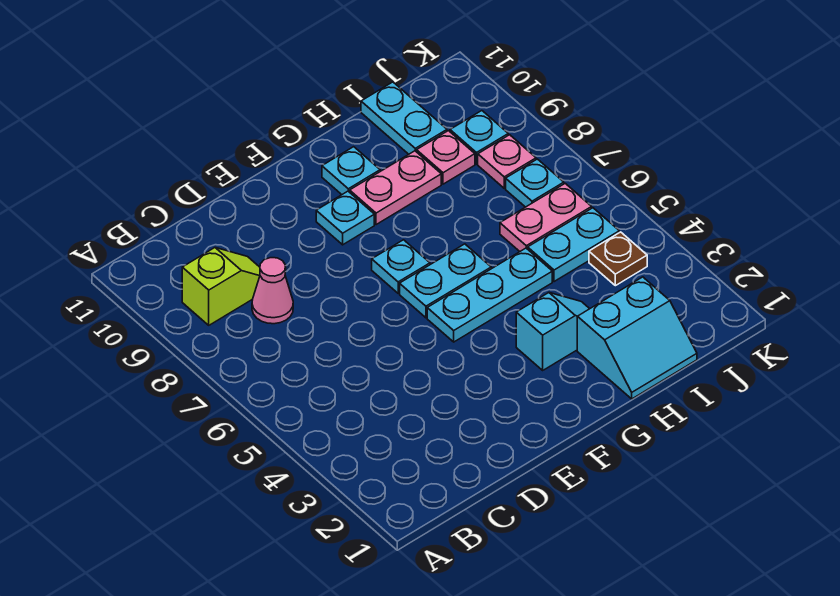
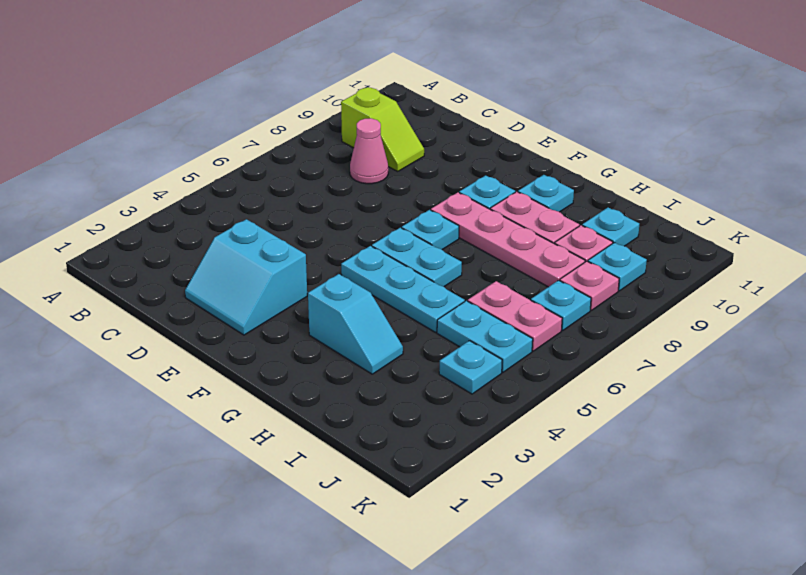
none -> pink 1x4 plate [431,193,585,287]
cyan 2x2 slope [577,277,697,399] -> cyan 2x2 slope moved to [185,219,307,335]
cyan 1x2 plate [361,82,447,154] -> cyan 1x1 plate [582,208,639,246]
brown 1x1 plate [589,232,647,286] -> cyan 1x1 plate [439,341,502,394]

